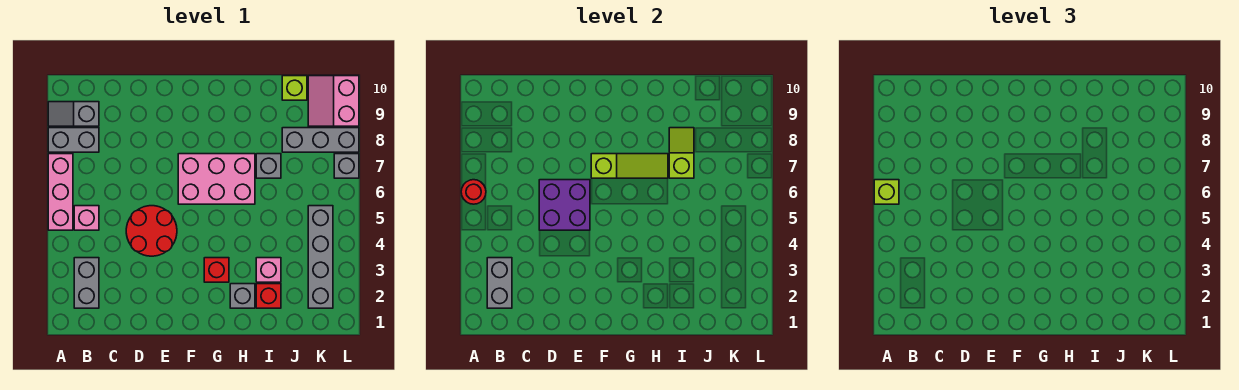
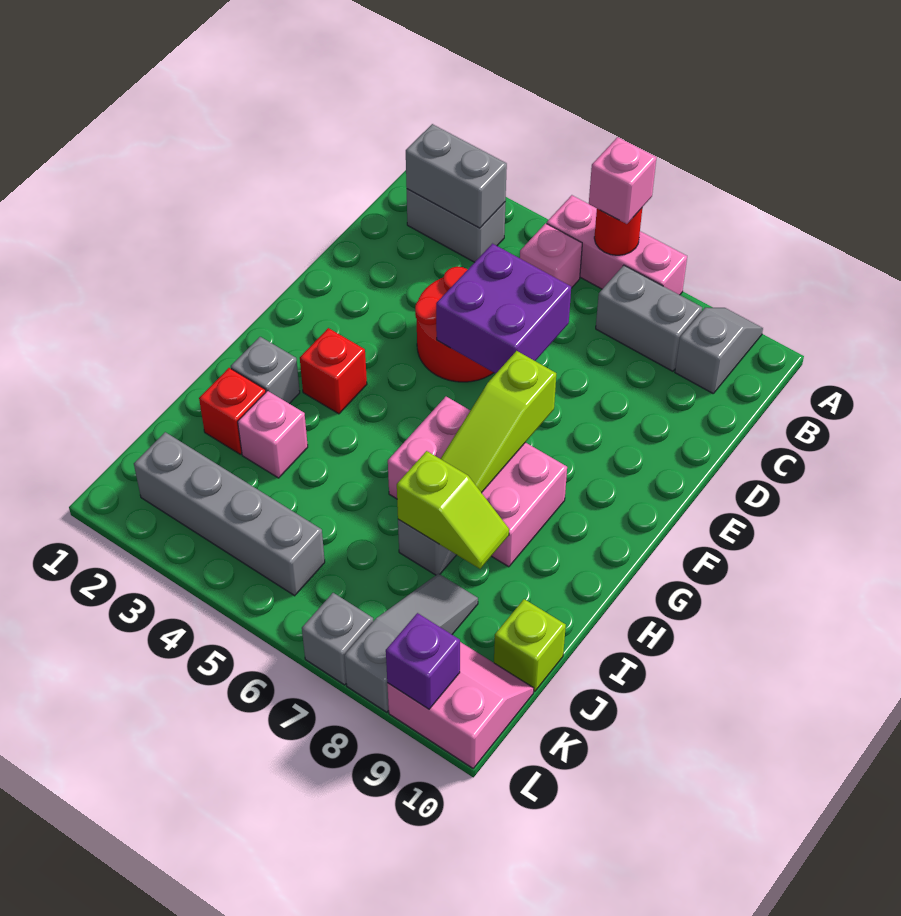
lime 1x1 brick [874,180,899,204] -> pink 1x1 brick [589,137,657,224]
grey 1x2 brick [48,128,99,152] -> grey 1x2 brick turned to [596,265,702,371]
pink 2x3 brick [178,154,255,204] -> pink 2x3 brick turned to [388,397,567,567]
grey 1x3 brick [282,128,359,152] -> grey 1x3 slope [344,574,478,712]
none -> purple 1x1 brick [386,613,460,709]

